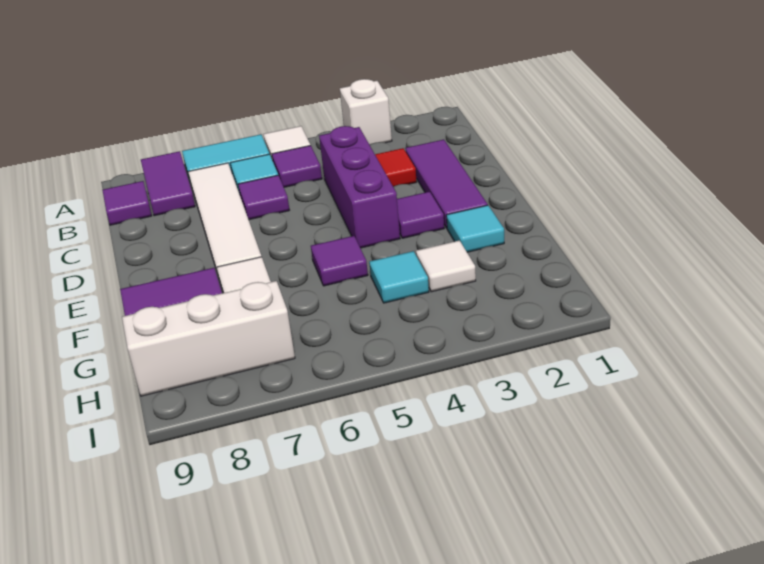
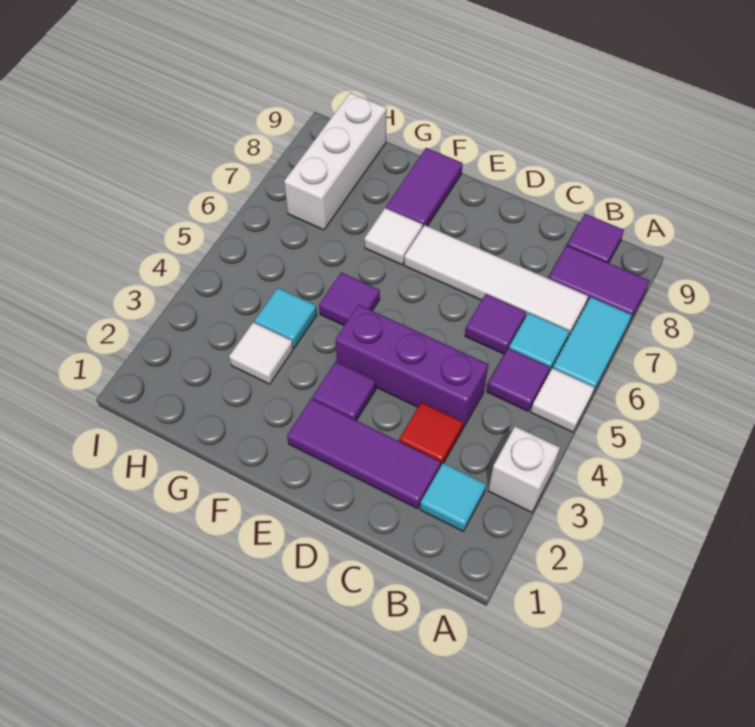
cyan 1x1 tile [446,205,504,252] -> cyan 1x1 tile moved to [420,463,486,531]

